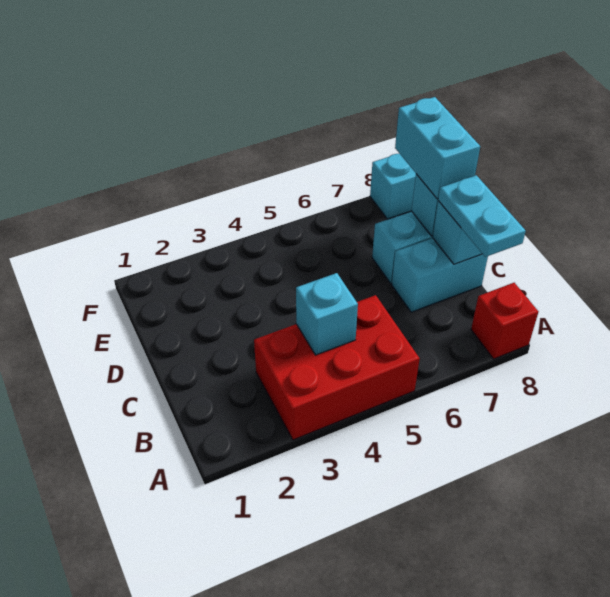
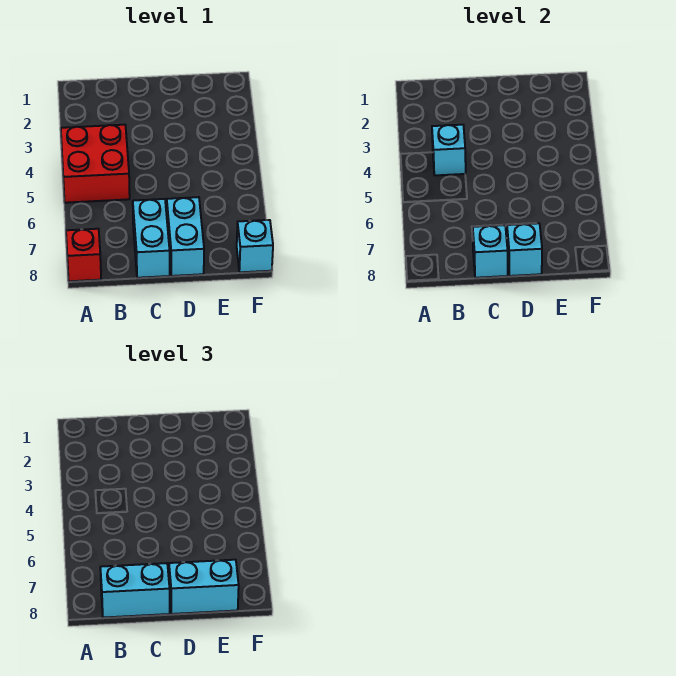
red 2x3 brick [254,295,420,440] -> red 2x2 brick [61,125,130,203]
cyan 1x2 plate [438,175,526,257] -> cyan 1x2 brick [100,563,170,618]

